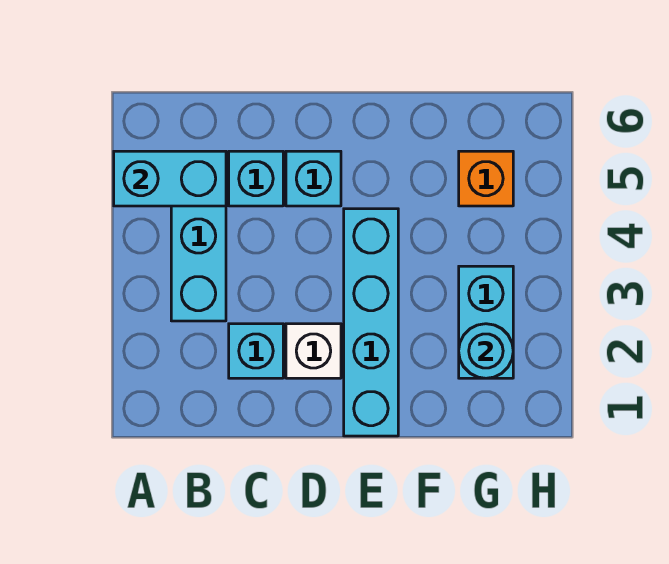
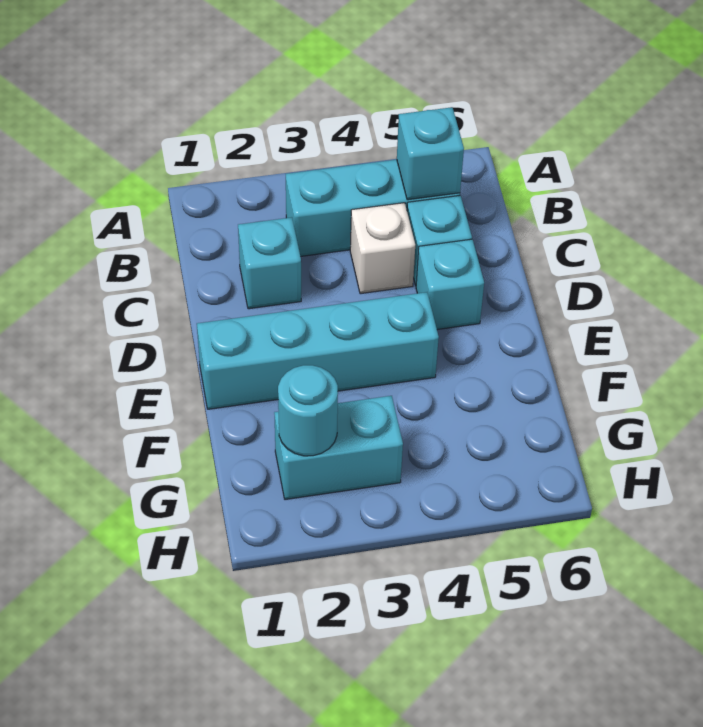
cyan 1x2 brick [114,151,226,206] -> cyan 1x1 brick [397,107,464,200]
white 1x1 brick [286,324,341,378] -> white 1x1 brick moved to [350,203,415,294]
orange 1x1 brick [459,151,513,206] -> none

